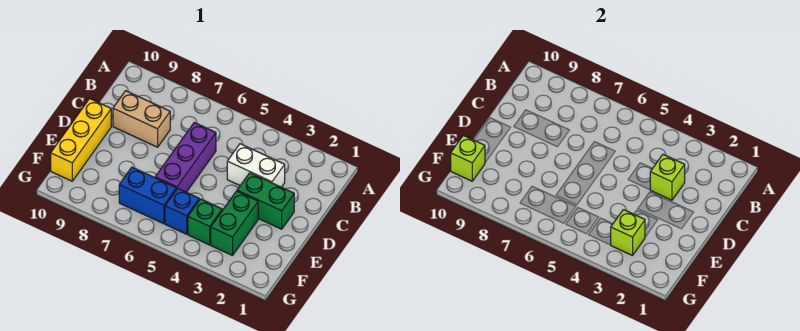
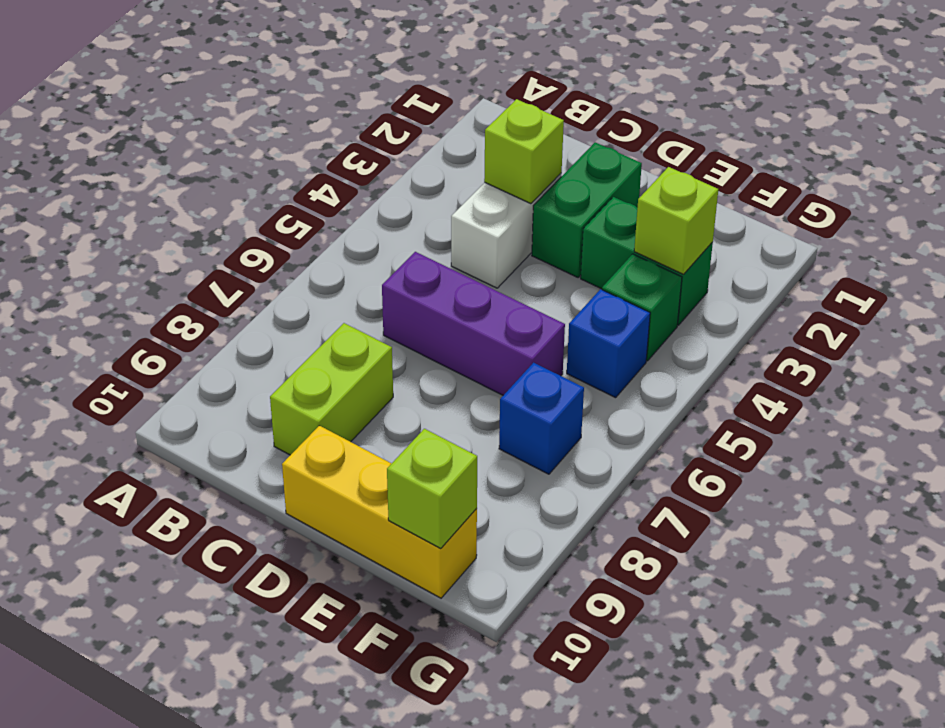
tan 1x2 brick [113,91,170,147] -> lime 1x2 brick [270,323,393,455]
blue 1x2 brick [119,167,176,224] -> blue 1x1 brick [499,363,584,474]

